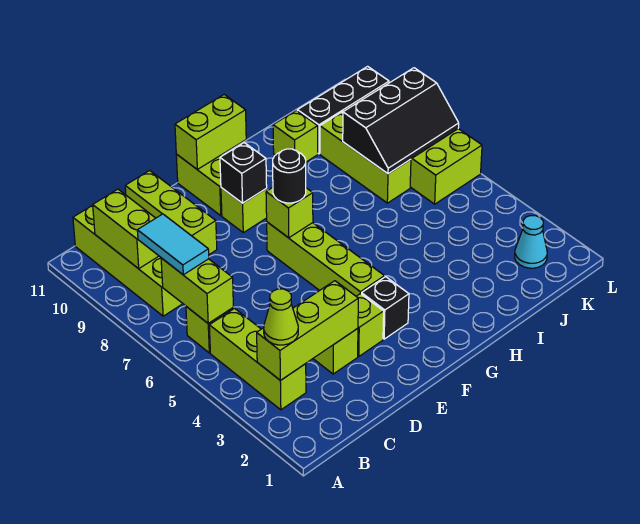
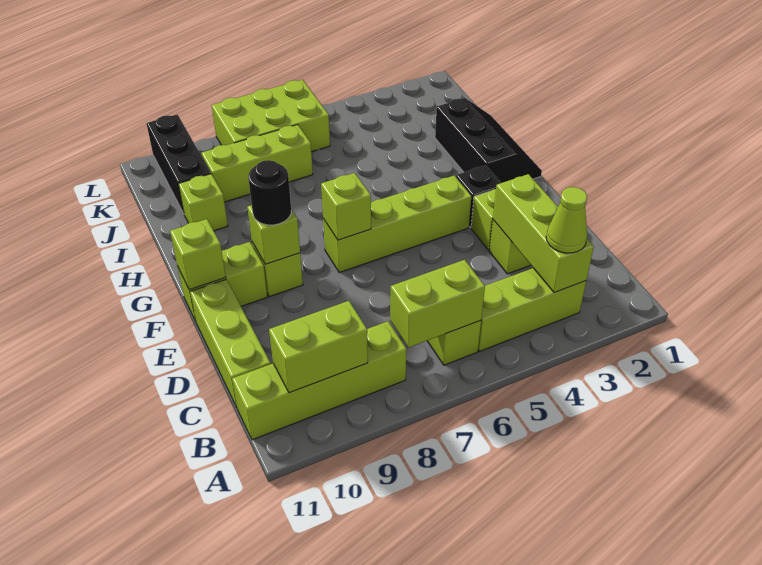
cyan 1x2 tile [137,214,209,275] -> none
lime 1x3 brick [125,171,217,254] -> lime 1x3 brick turned to [190,279,271,407]
black 1x1 round brick [273,149,306,203] -> black 1x1 round brick moved to [248,160,291,225]
black 1x1 brick [220,143,267,203] -> lime 1x1 brick [247,205,300,264]
lime 1x2 brick [175,95,246,169] -> lime 1x1 brick [170,219,226,290]
black 2x3 slope [343,68,459,174] -> black 2x3 slope moved to [435,98,542,183]
cyan 1x1 cone [515,216,547,268] -> none

